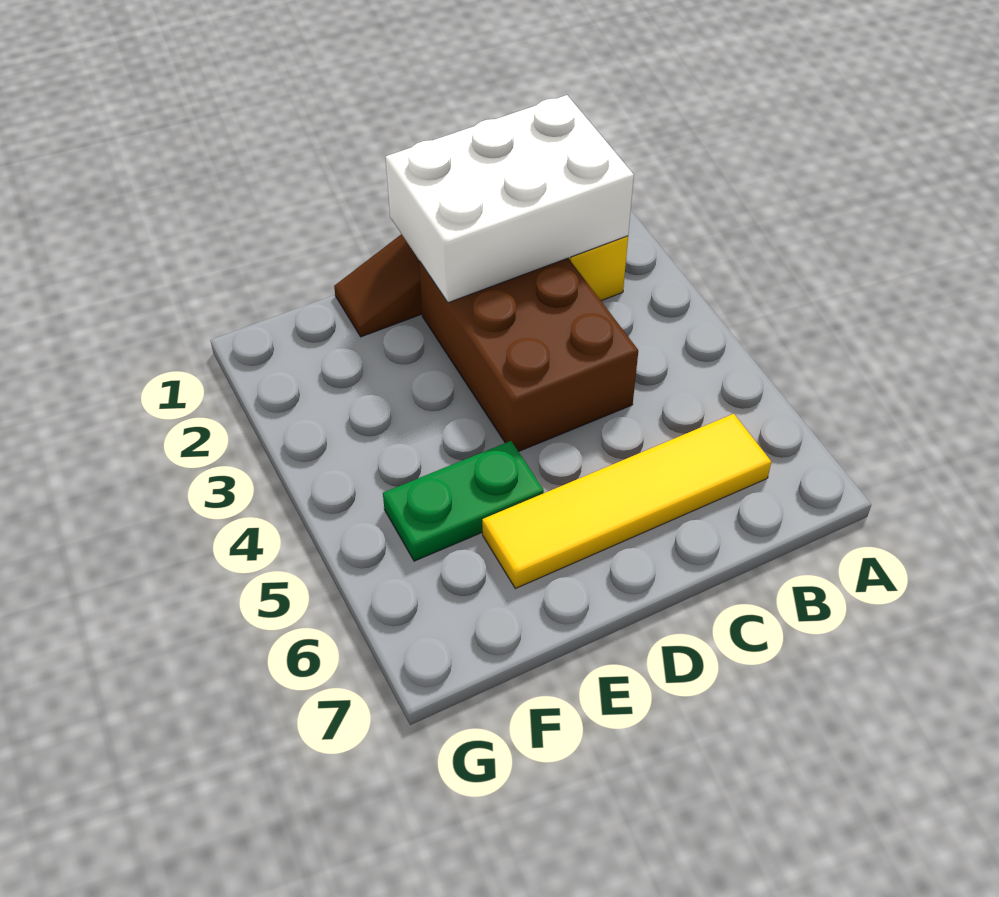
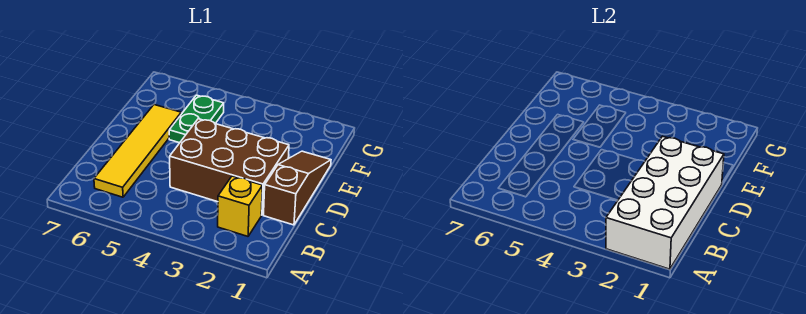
white 2x3 brick [386,95,634,303] -> white 2x4 brick [606,136,724,269]

